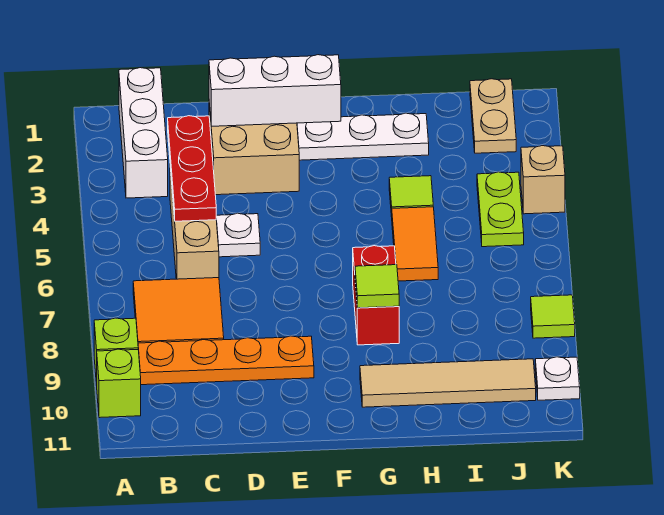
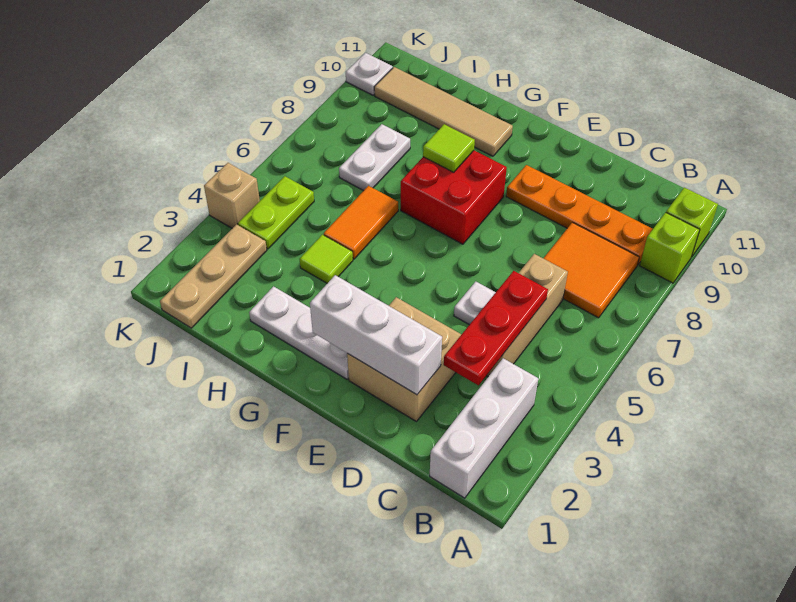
red 1x2 brick [353,246,399,345] -> red 2x2 brick [401,150,507,244]
none -> white 1x2 plate [339,124,410,191]
tan 1x2 plate [470,79,516,153] -> tan 1x3 plate [160,224,267,328]
lime 1x1 tile [531,295,575,338] -> none

